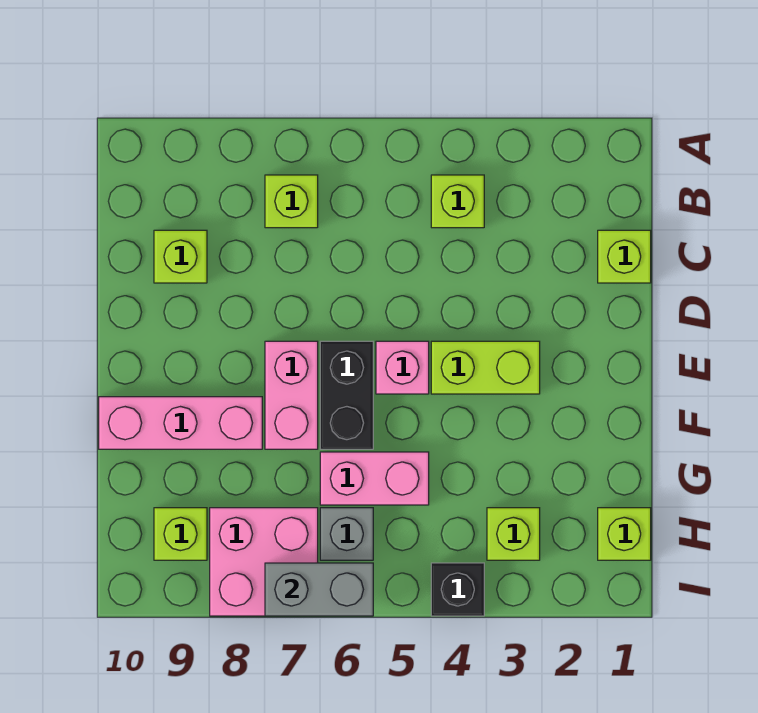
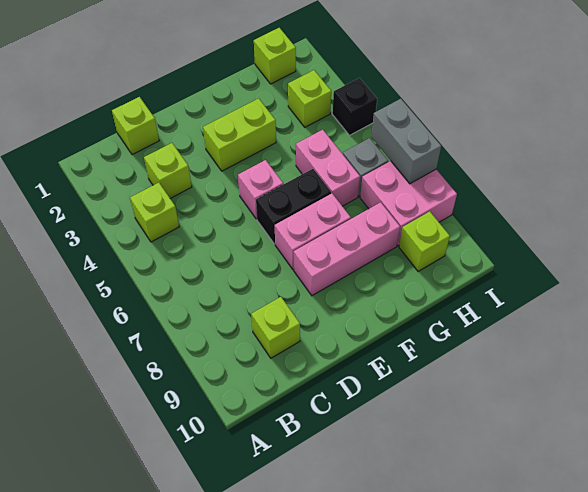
lime 1x1 brick [265,175,318,228] -> lime 1x1 brick moved to [144,143,192,198]
lime 1x2 brick [431,341,540,394] -> lime 1x2 brick turned to [203,98,276,171]
pink 1x3 brick [99,397,262,449] -> pink 1x3 brick turned to [294,202,400,296]

